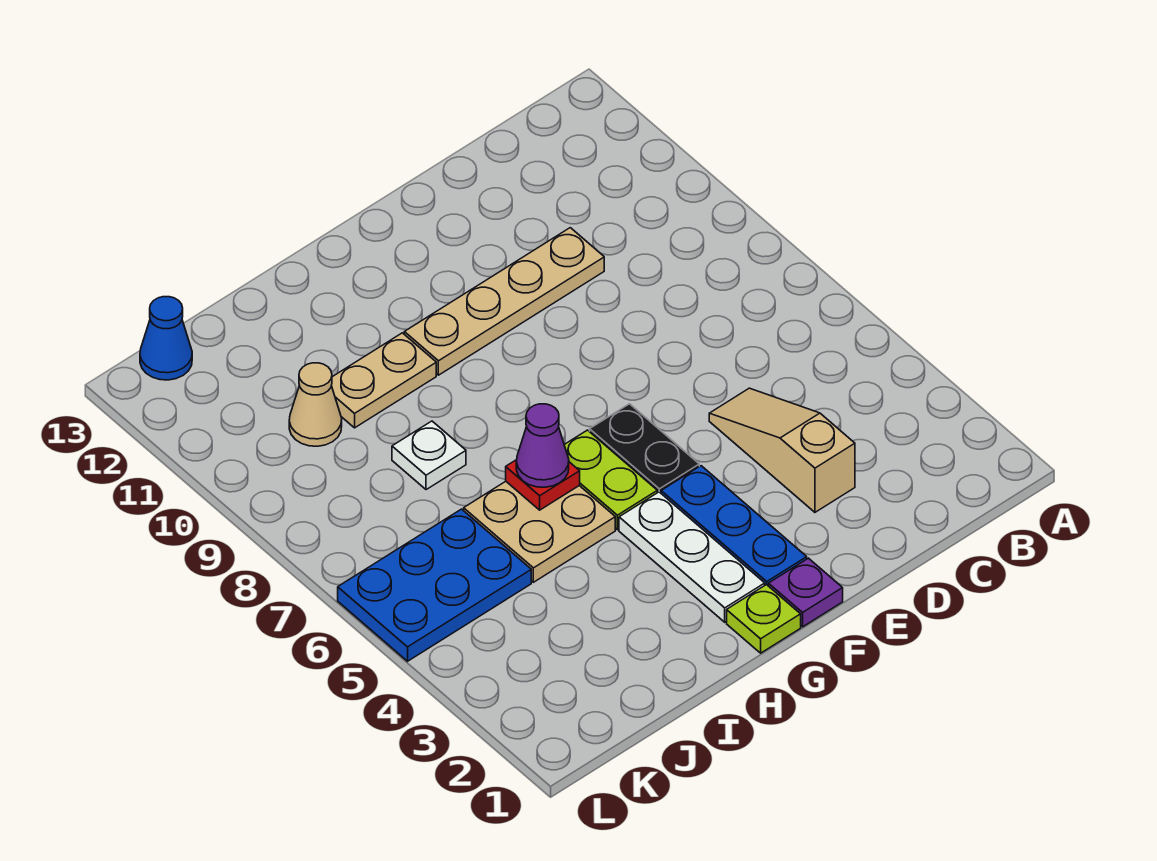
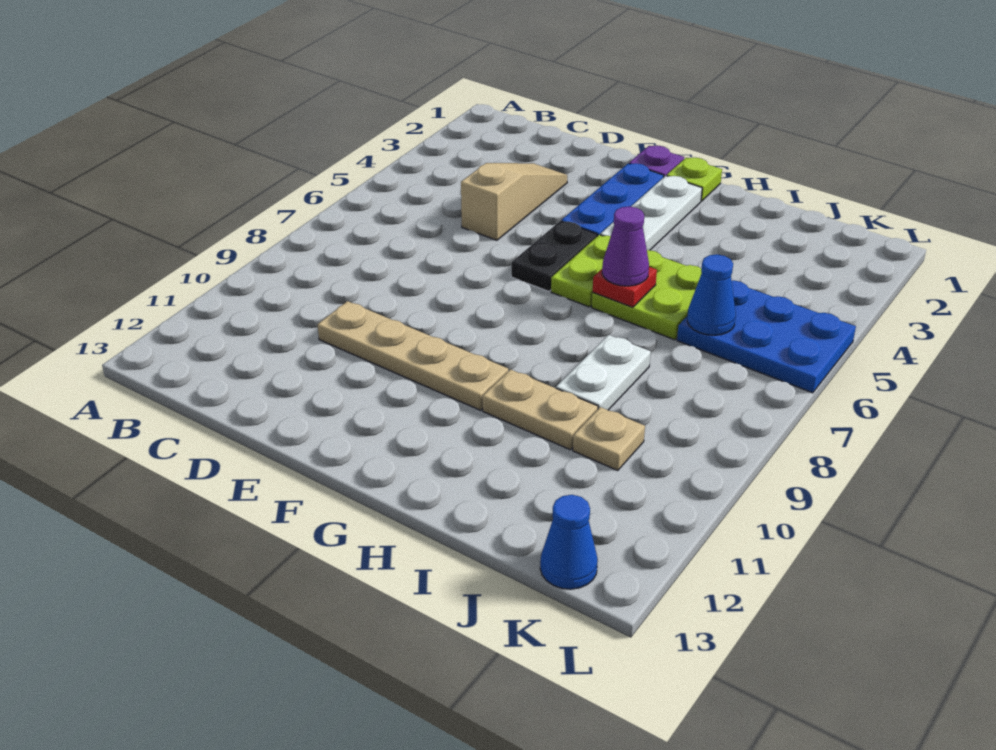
tan 1x3 slope [709,388,855,512] -> tan 1x3 slope turned to [461,163,567,240]
tan 2x2 plate [464,481,615,582] -> lime 2x2 plate [592,250,702,340]
white 1x1 plate [392,421,466,490] -> white 1x2 plate [556,335,651,410]
none -> blue 1x1 cone [687,254,736,335]
tan 1x1 cone [289,363,342,446] -> tan 1x1 plate [573,407,645,470]

